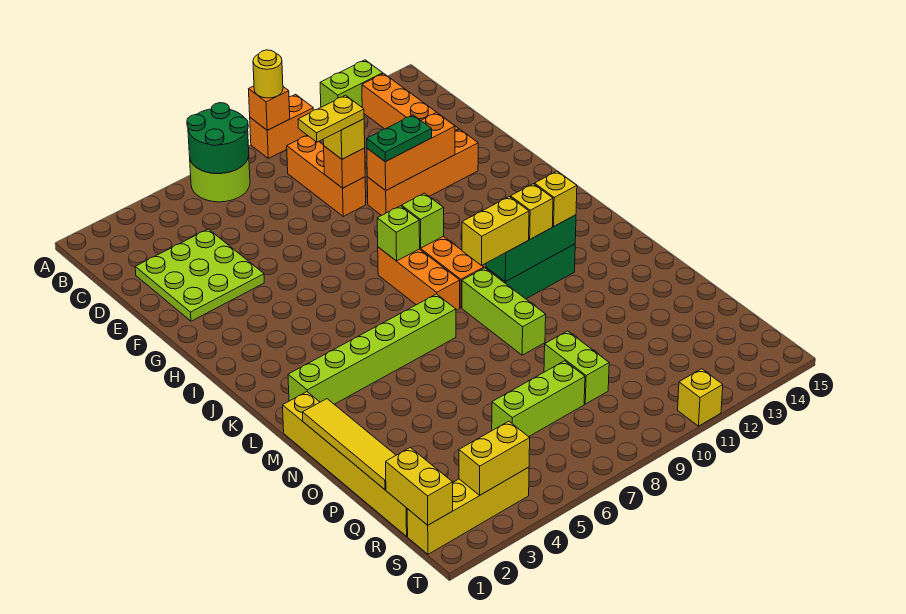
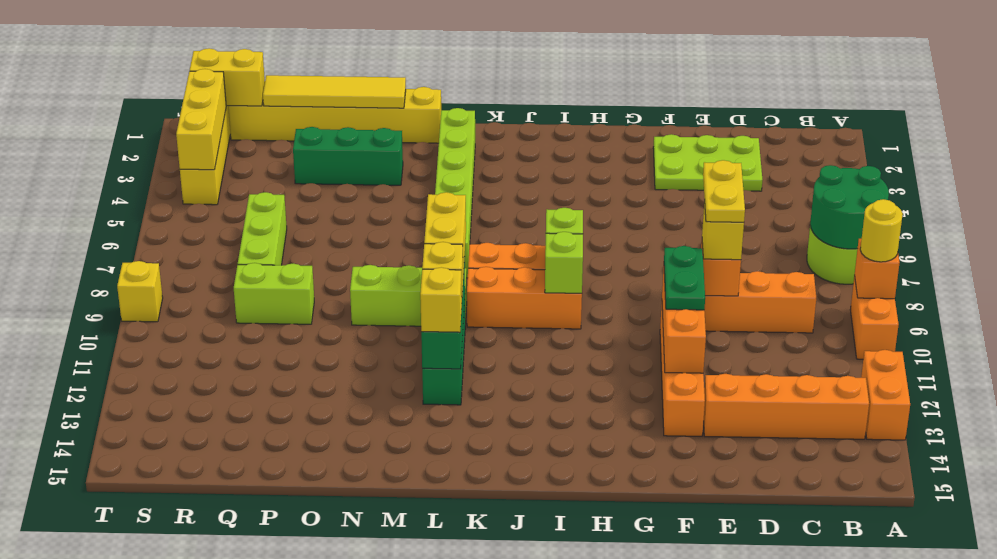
lime 1x2 brick [320,60,383,107] -> orange 1x2 brick [861,350,910,440]
lime 3x3 plate [135,229,264,321] -> lime 2x3 plate [653,134,762,191]
none -> green 1x3 brick [293,127,403,185]
yellow 1x2 brick [459,421,530,495] -> yellow 1x3 brick [176,69,226,170]
yellow 1x1 brick [678,369,723,426] -> yellow 1x1 brick moved to [117,261,163,322]

